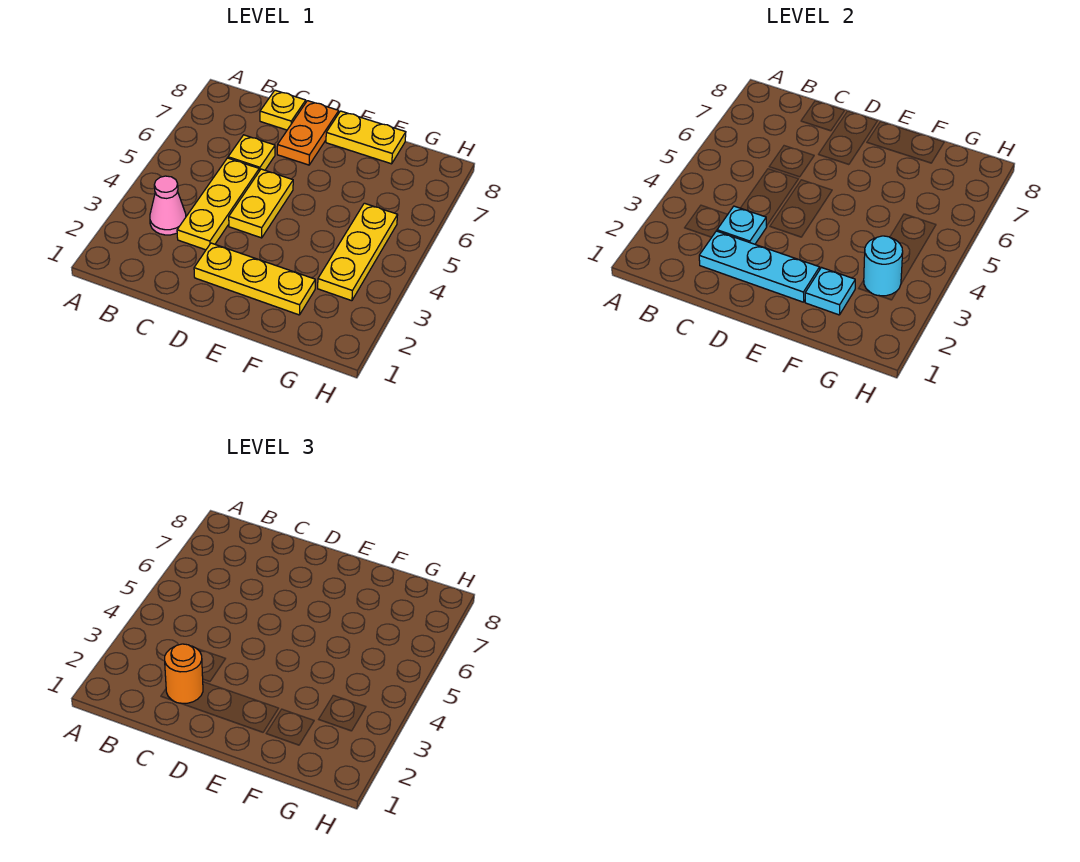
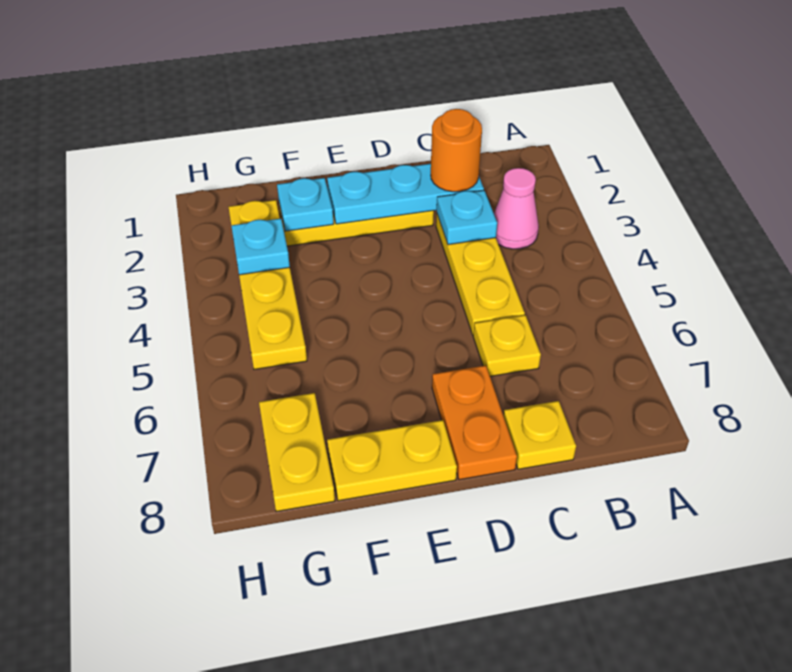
yellow 1x2 plate [229,169,293,238] -> yellow 1x2 plate moved to [259,393,335,512]
yellow 1x3 plate [318,203,398,301] -> yellow 1x4 plate [229,200,307,369]
cyan 1x1 round brick [864,236,903,296] -> cyan 1x1 plate [231,219,290,275]

